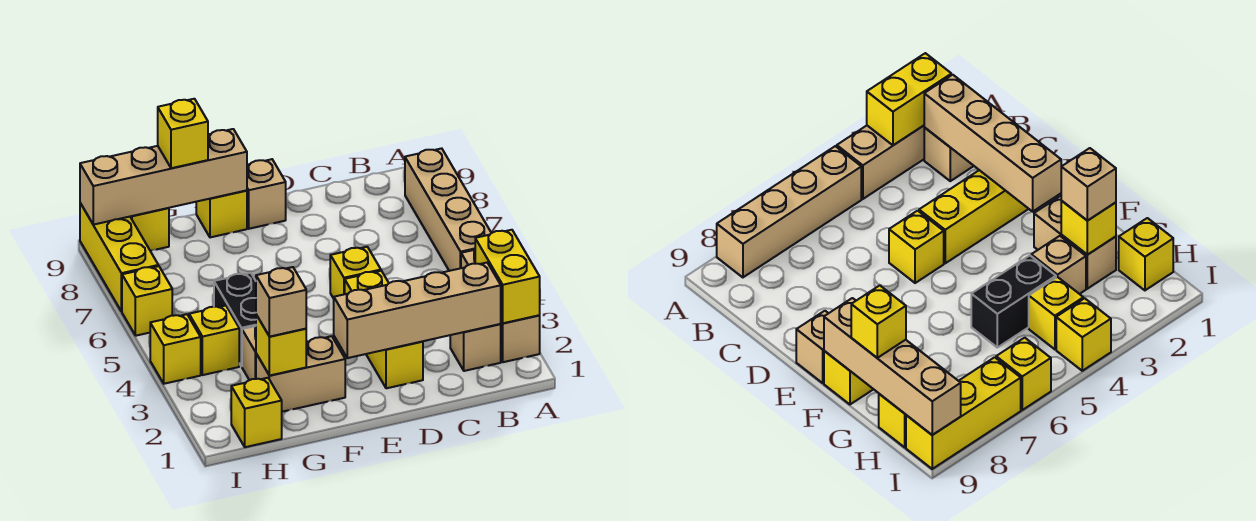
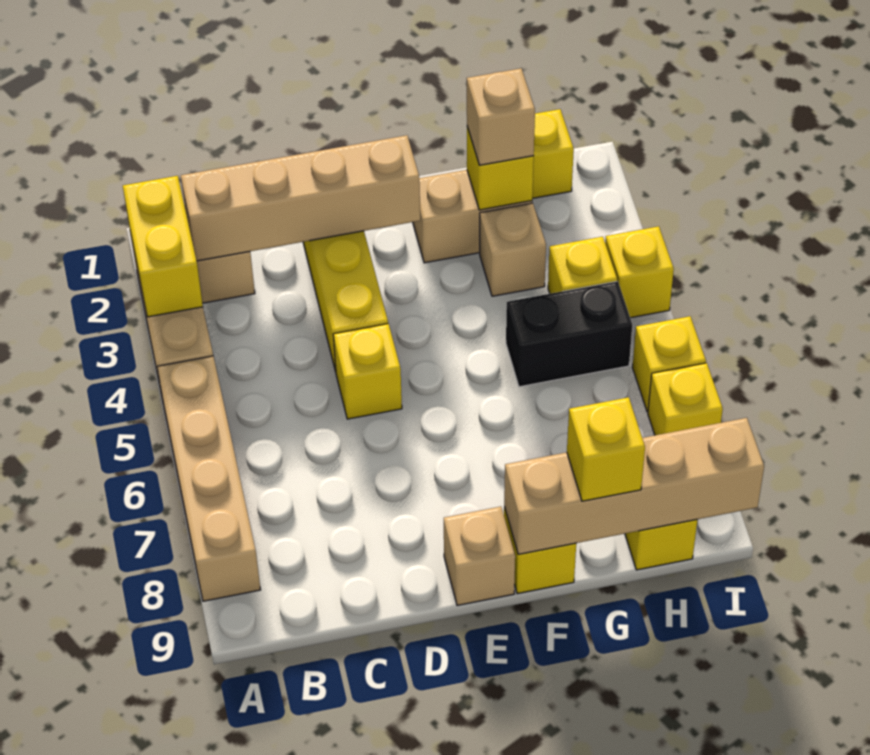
black 1x2 brick [214,273,256,366] -> black 1x2 brick turned to [506,281,632,387]
yellow 1x3 brick [80,203,158,312] -> yellow 1x1 brick [648,363,723,435]

